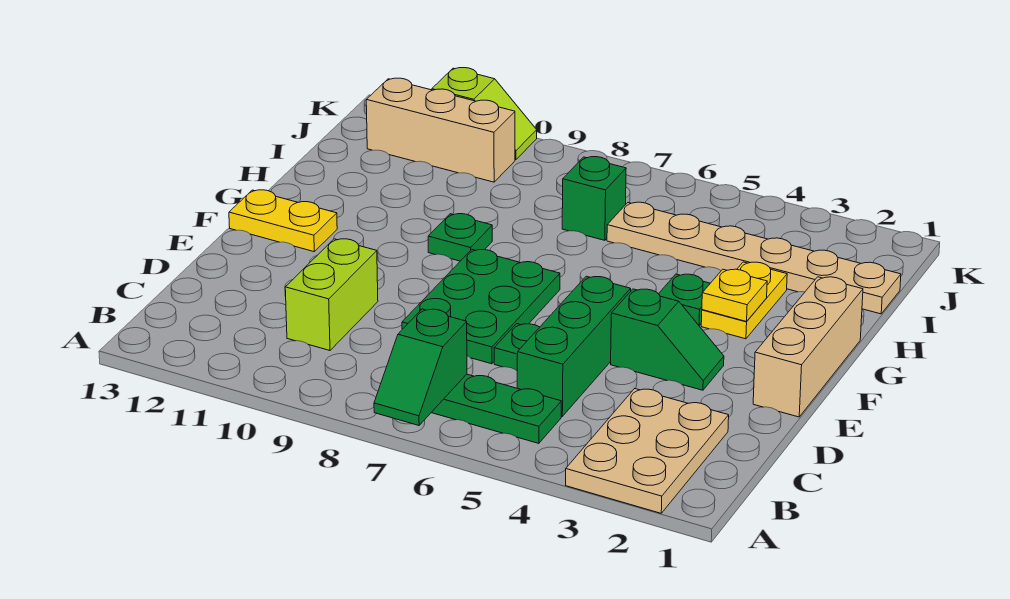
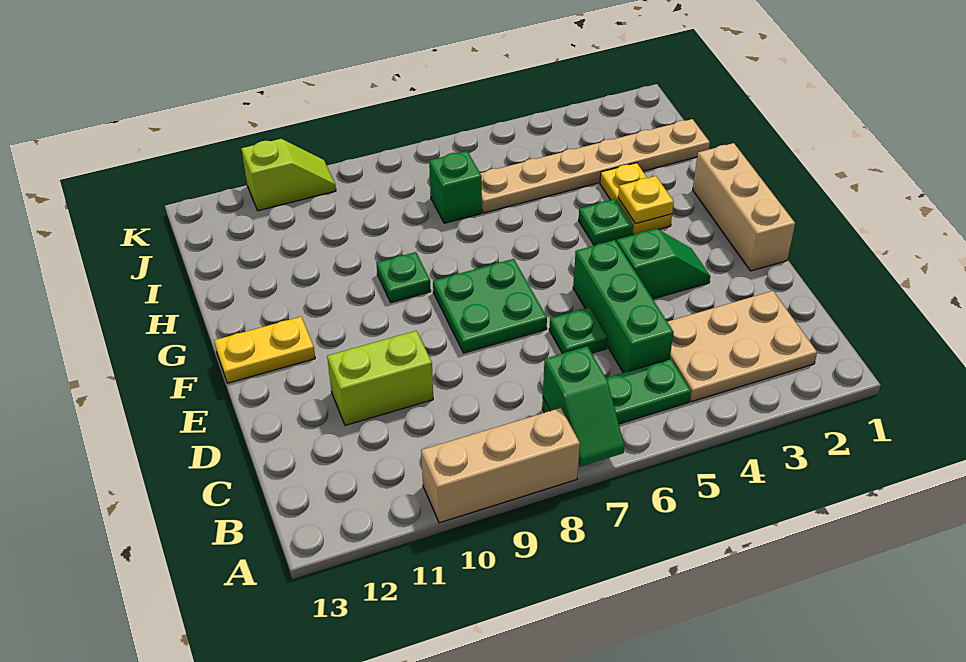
tan 2x3 plate [566,389,729,513] -> tan 2x3 plate turned to [667,291,817,402]
lime 1x2 brick [285,239,378,351] -> lime 1x2 brick turned to [327,331,433,425]
green 2x3 plate [402,250,560,364] -> green 2x2 plate [433,259,547,353]
tan 1x3 brick [366,78,515,182] -> tan 1x3 brick moved to [421,408,580,523]

